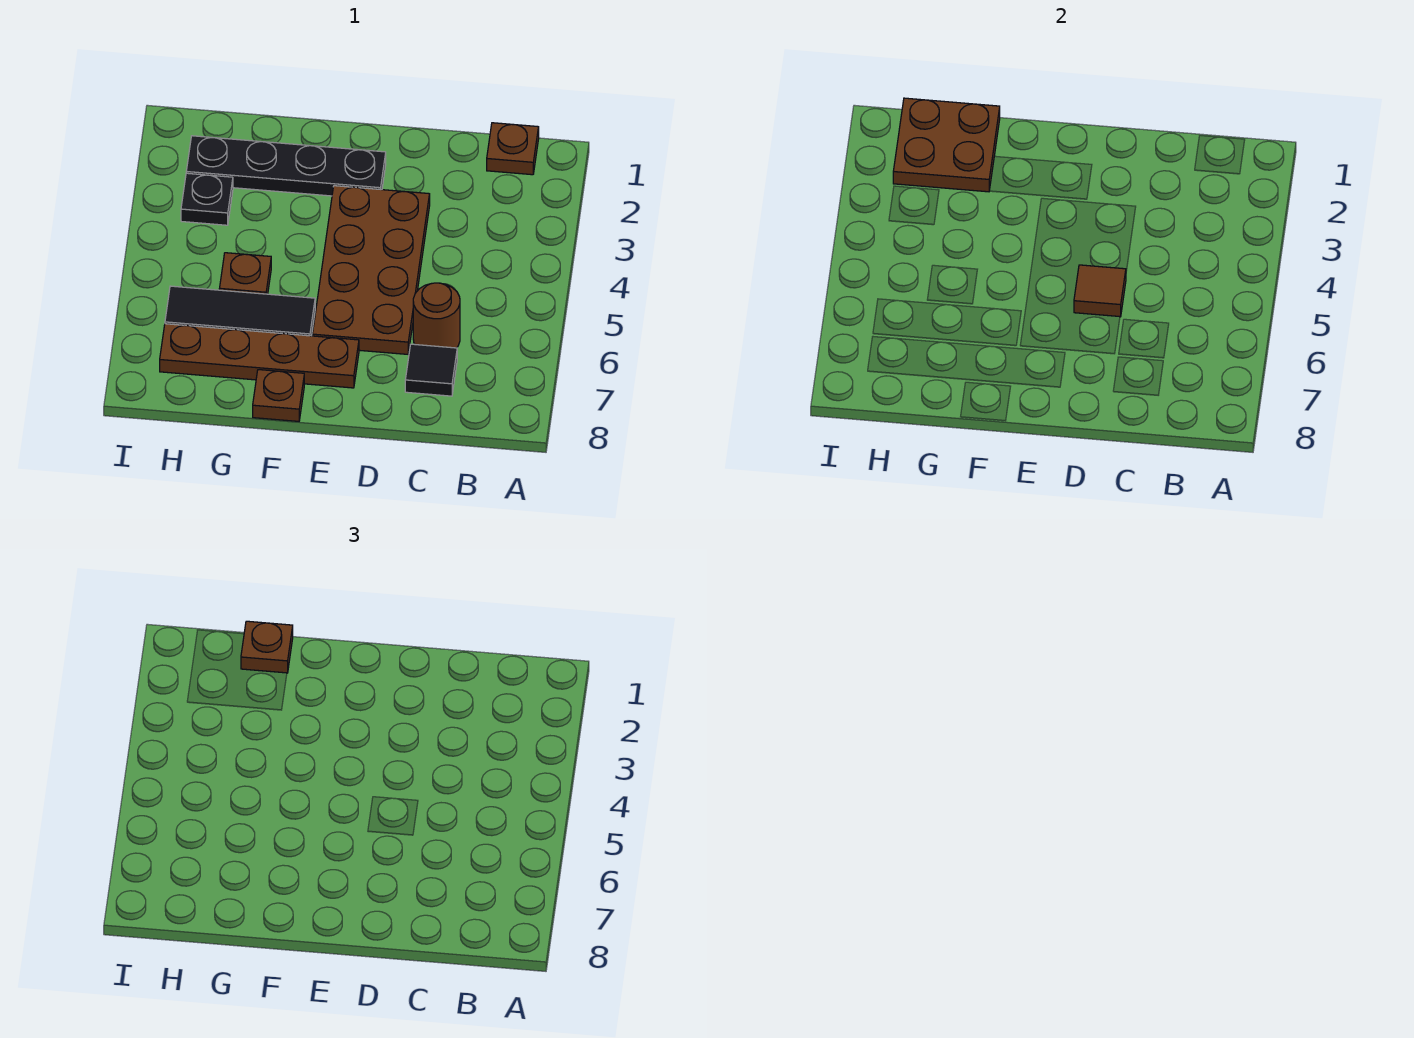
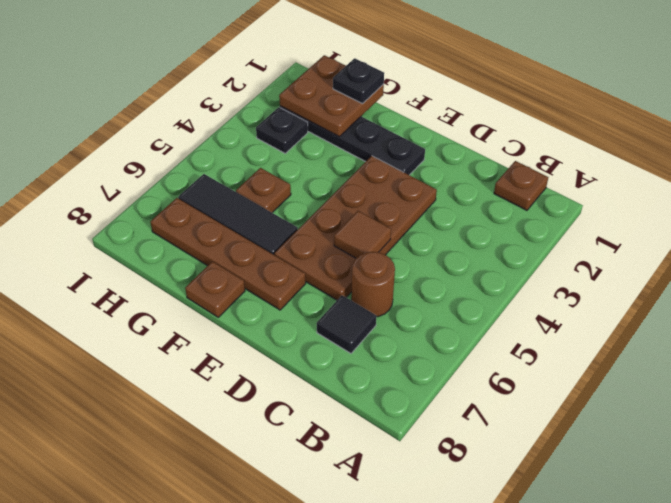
brown 1x1 plate [241,621,293,673] -> black 1x1 plate [333,58,384,104]

